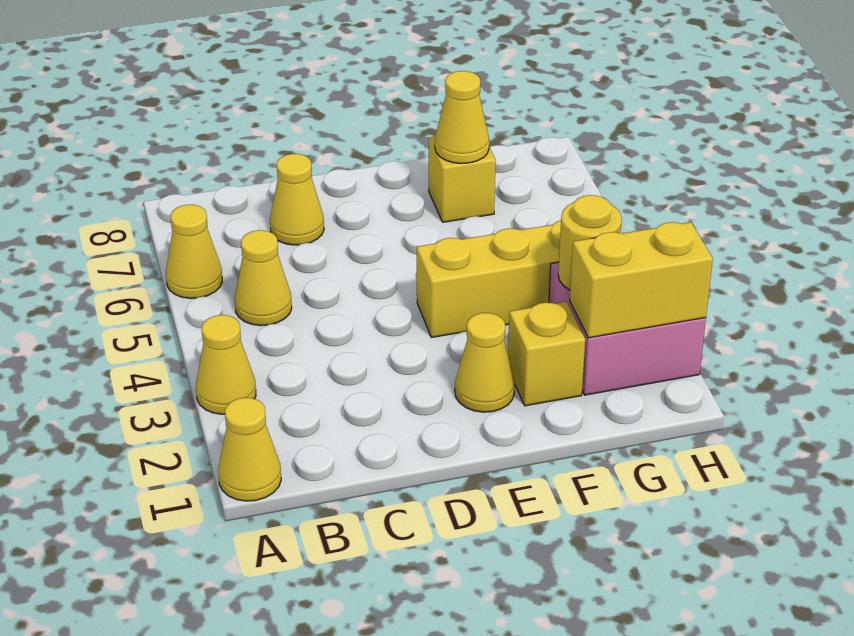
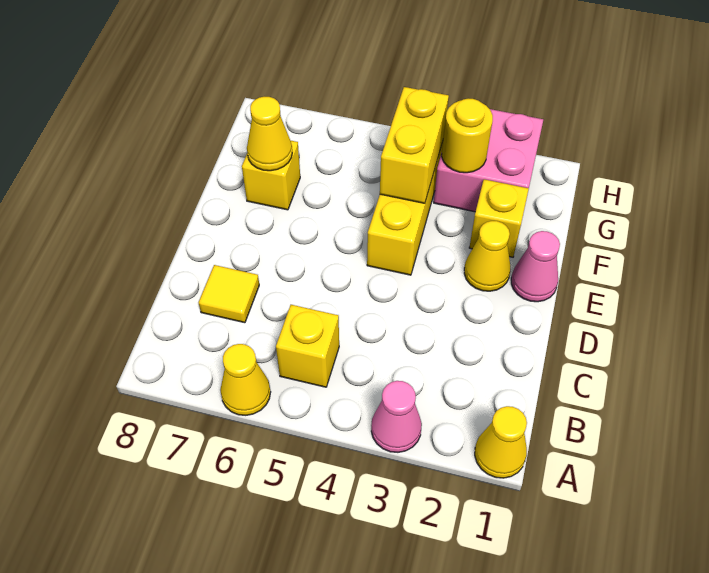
yellow 1x1 cone [196,315,256,414] -> pink 1x1 cone [371,381,422,452]
yellow 1x1 cone [235,230,292,326] -> yellow 1x1 brick [276,305,339,387]
yellow 1x1 cone [270,154,324,245] -> yellow 1x1 tile [199,265,259,323]
none -> pink 1x1 cone [511,231,560,302]
yellow 1x2 brick [570,222,713,338] -> yellow 1x2 brick moved to [380,87,449,203]

